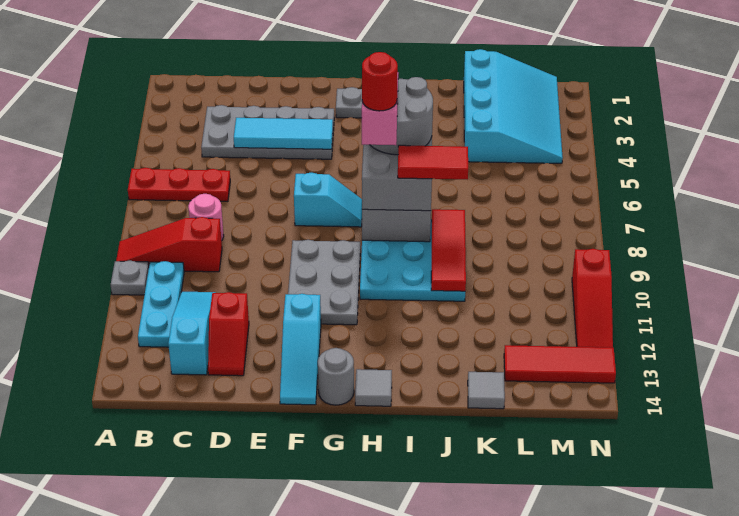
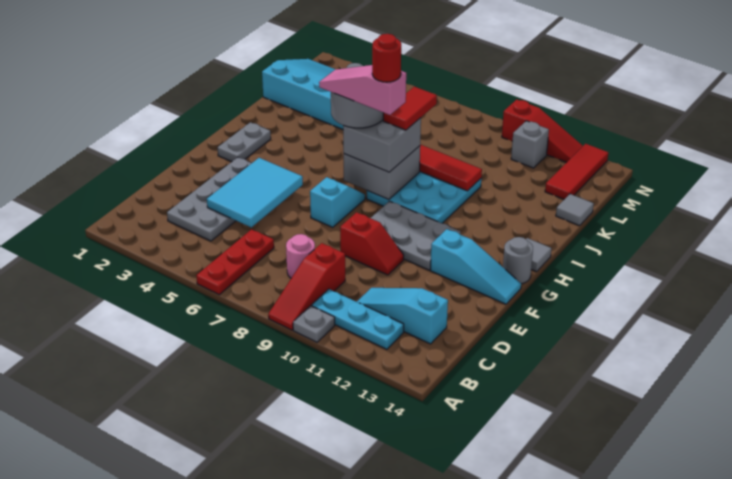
cyan 1x3 tile [234,118,333,149] -> cyan 2x3 tile [207,158,303,227]
red 1x2 slope [208,292,249,376] -> red 1x2 slope moved to [340,212,404,275]
none -> grey 1x1 brick [511,121,549,168]

